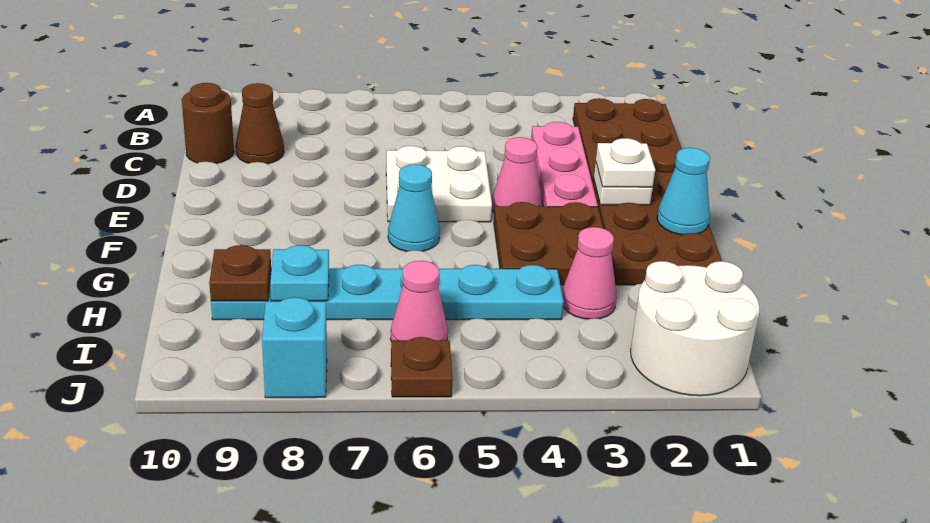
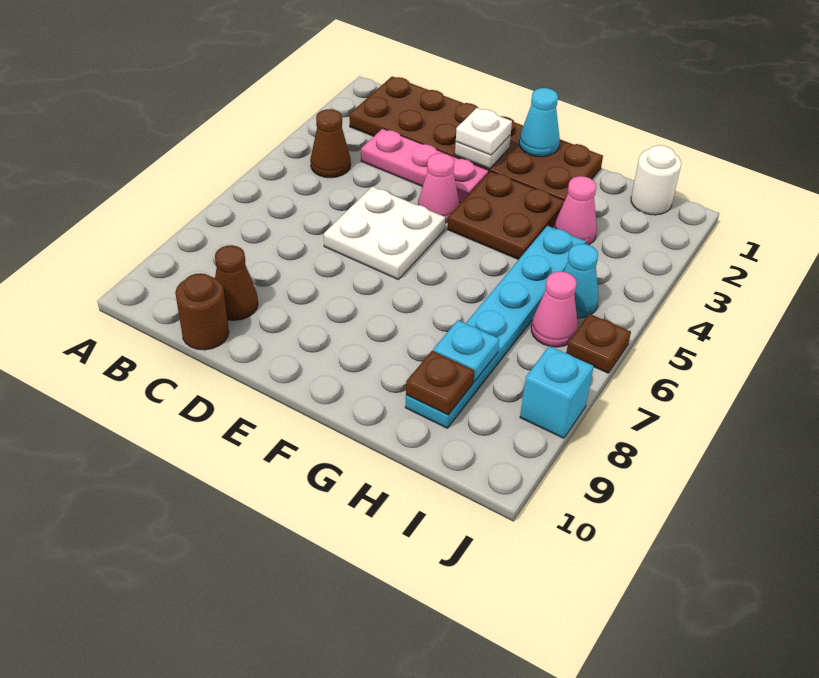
none -> brown 1x1 cone [310,109,351,178]
cyan 1x1 cone [388,164,440,252] -> cyan 1x1 cone moved to [563,244,599,318]
white 2x2 round brick [631,261,759,396] -> white 1x1 round brick [631,145,681,215]

